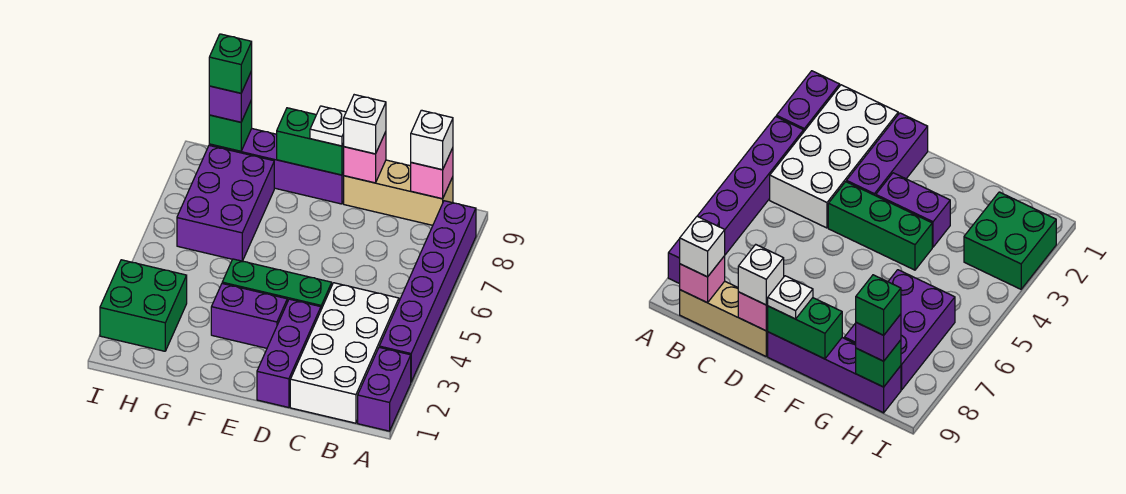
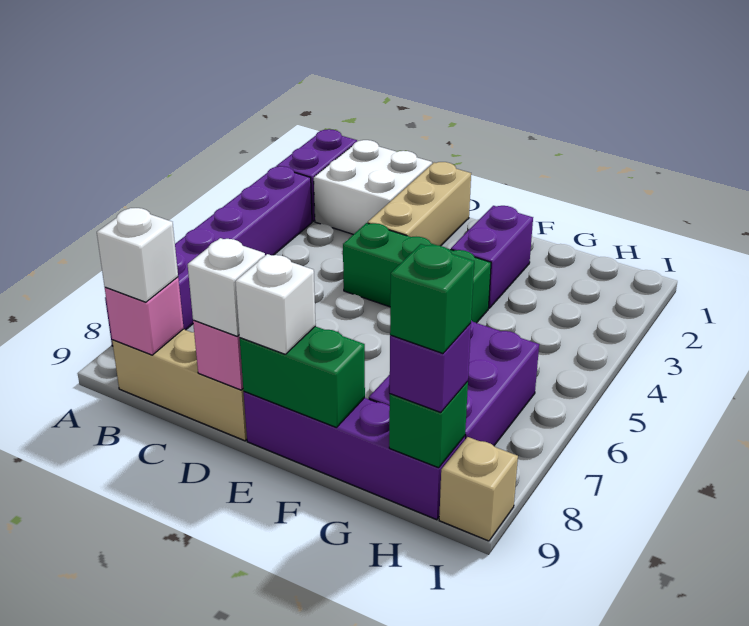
white 2x4 brick [290,283,399,423] -> white 2x2 brick [314,140,432,235]
purple 1x3 brick [257,299,321,407] -> tan 1x3 brick [368,162,471,246]
purple 1x2 brick [211,284,287,348] -> purple 1x2 brick turned to [451,206,533,308]
white 1x1 plate [310,106,346,146] -> white 1x1 brick [235,254,316,354]
green 2x2 brick [100,260,187,351] -> none
none -> tan 1x1 brick [439,437,518,541]

